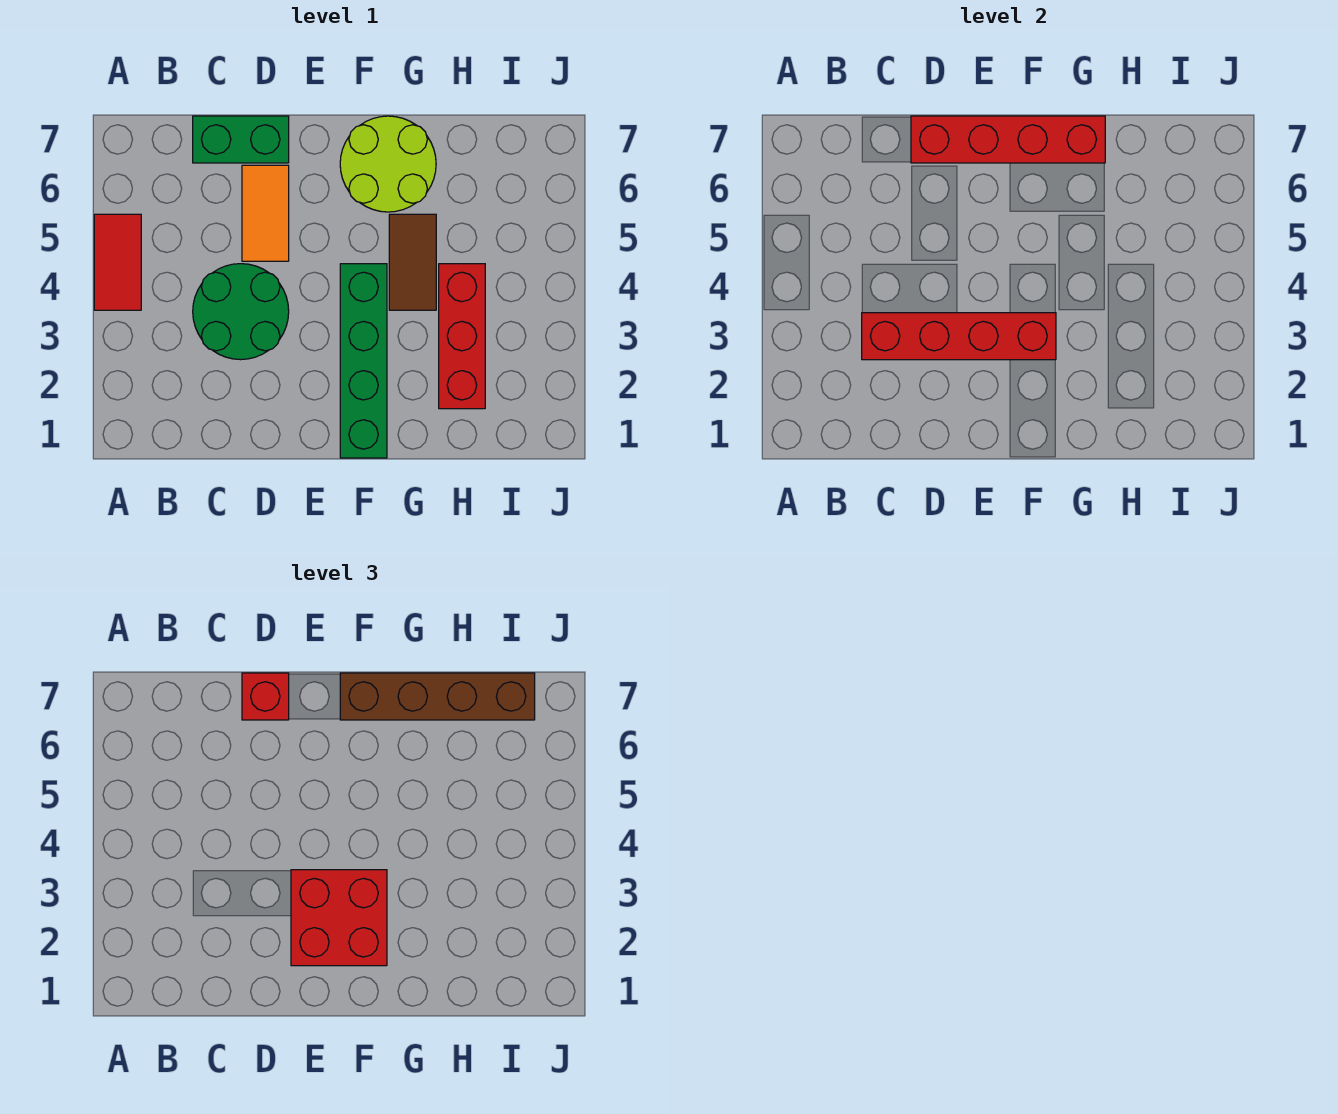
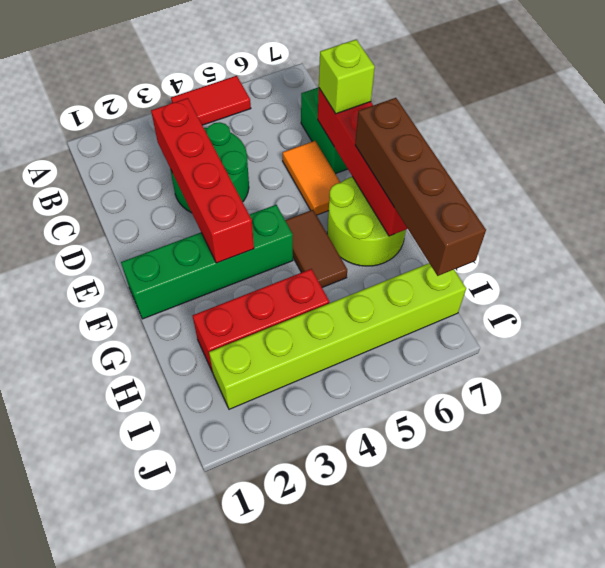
orange 1x2 tile [242,165,289,261] -> orange 1x2 tile turned to [283,141,340,215]
red 1x1 brick [242,673,289,720] -> lime 1x1 brick [319,40,375,114]
red 2x2 brick [291,870,387,966] -> none
brown 1x2 tile [389,214,436,310] -> brown 1x2 tile turned to [285,210,347,288]
none -> lime 1x6 brick [209,263,466,409]

